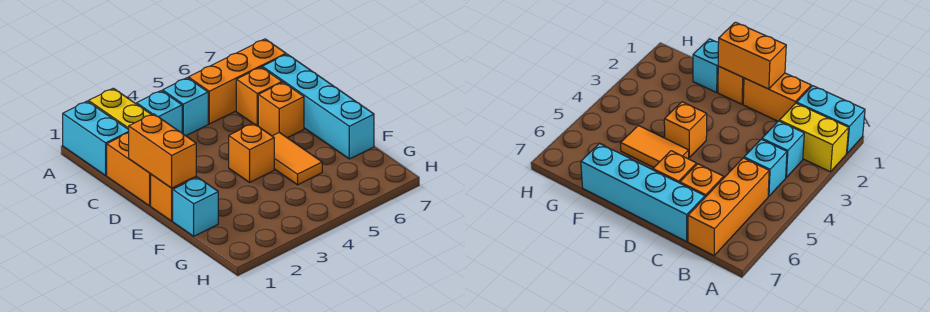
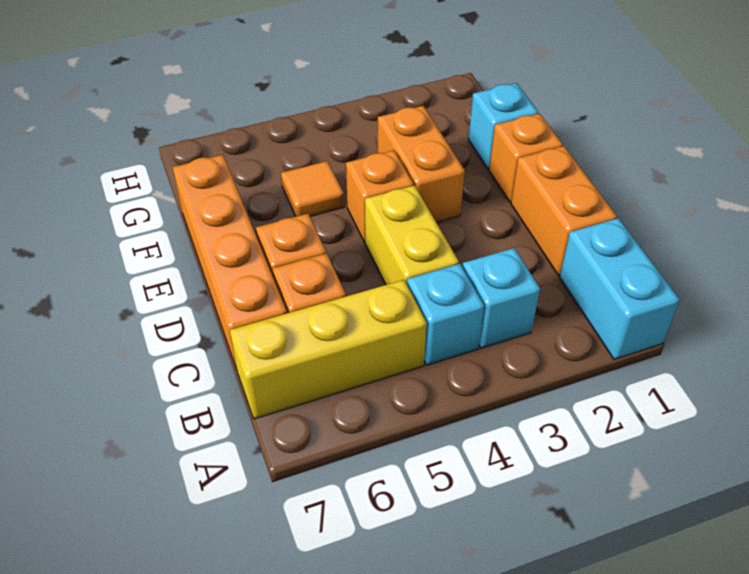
yellow 1x2 brick [89,88,151,129] -> yellow 1x2 brick moved to [365,185,459,285]
orange 1x3 brick [188,39,286,124] -> yellow 1x3 brick [230,280,427,419]
cyan 1x4 brick [262,54,374,159] -> orange 1x4 brick [173,155,287,369]
orange 1x2 brick [129,114,196,188] -> orange 1x2 brick moved to [378,106,465,223]
orange 1x2 tile [273,132,322,185] -> orange 1x1 tile [281,161,344,217]

